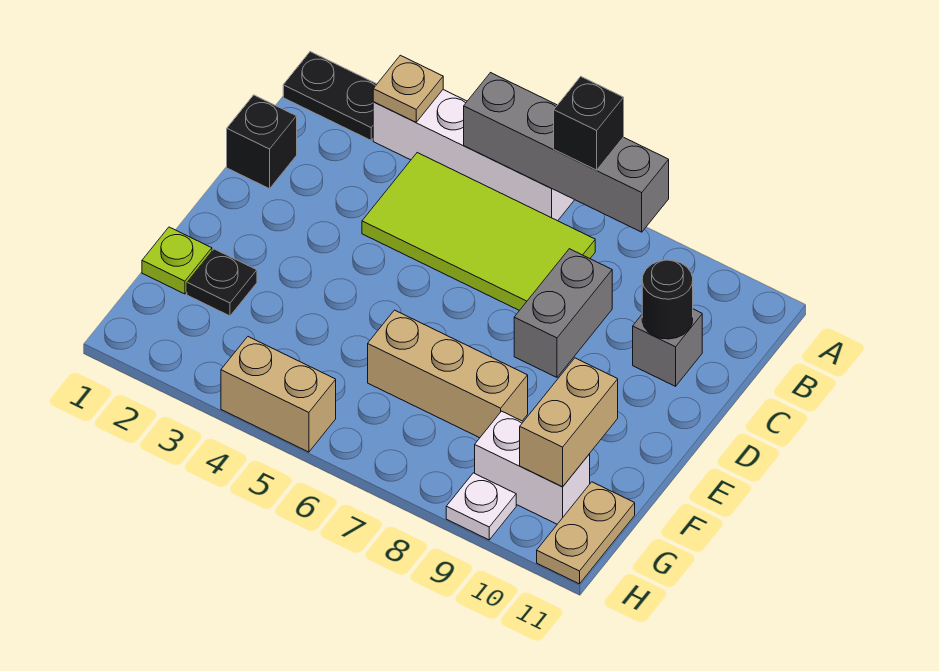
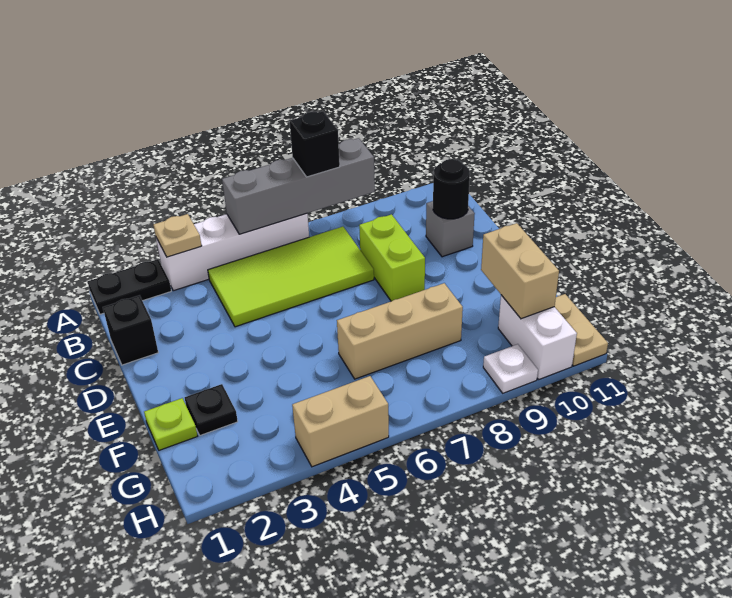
grey 1x2 brick [514,249,612,377] -> lime 1x2 brick [359,214,425,301]
white 1x2 brick [475,411,590,524] -> white 1x2 brick turned to [498,295,577,379]

